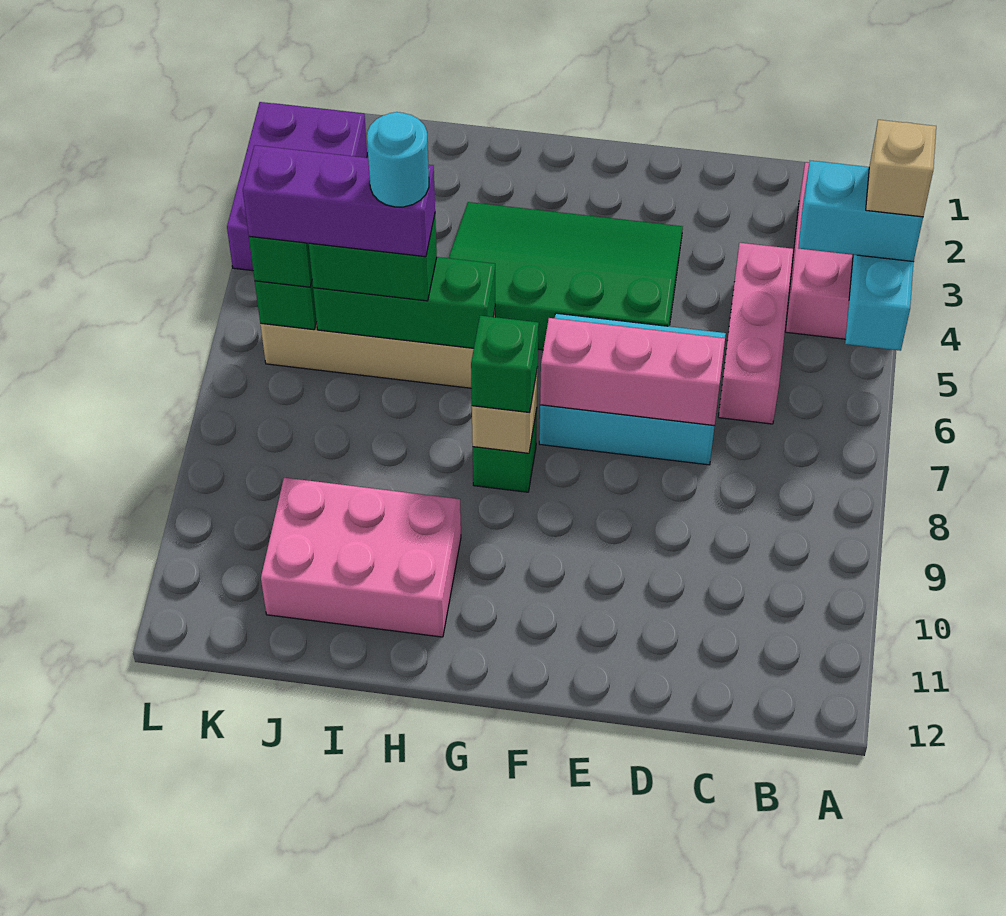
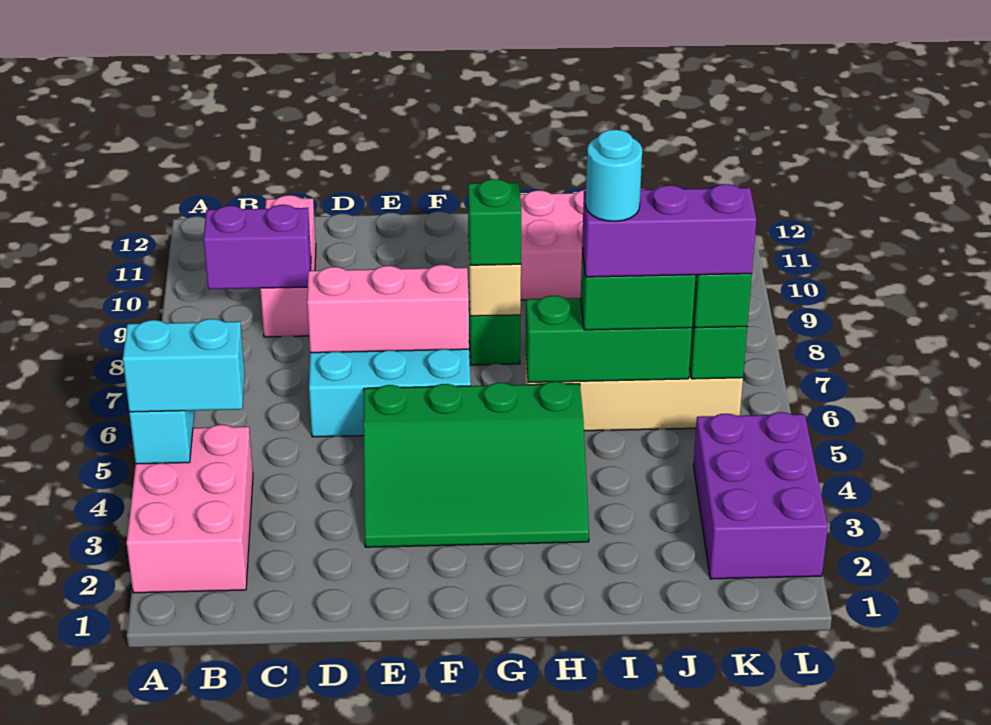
tan 1x1 brick [866,120,936,217] -> none
none -> purple 1x2 brick [203,205,311,289]
pink 1x3 brick [718,243,793,424] -> pink 1x3 brick moved to [260,195,316,337]

